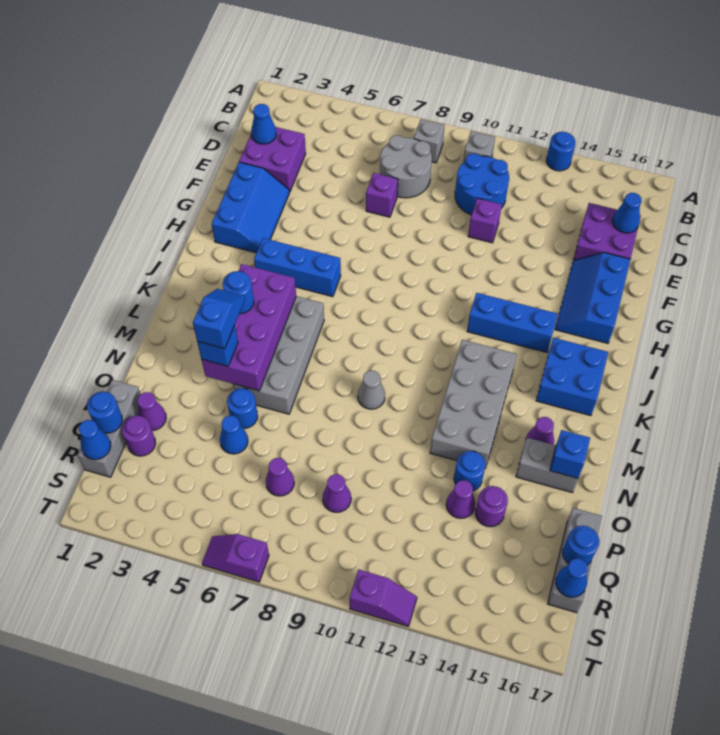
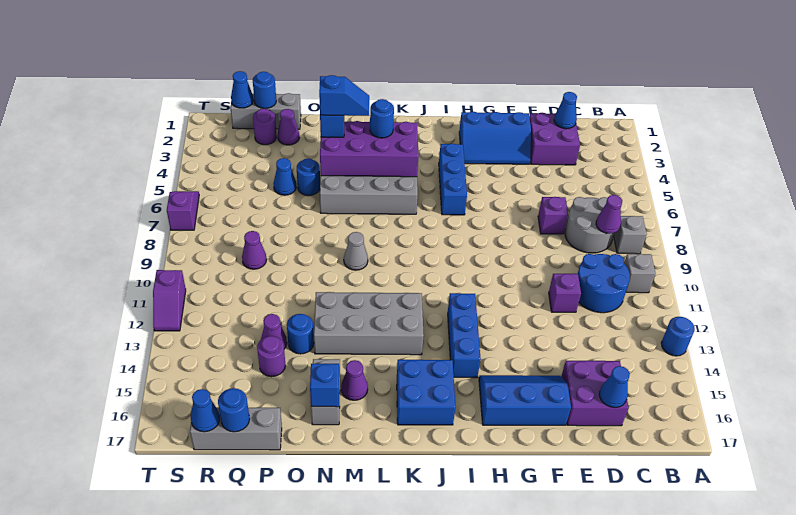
purple 1x1 cone [266,458,294,496] -> purple 1x1 cone moved to [596,195,622,234]

